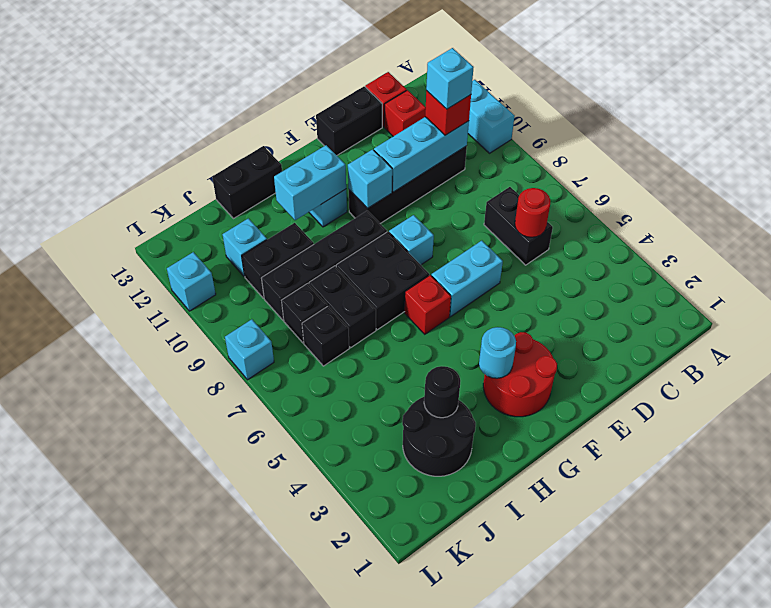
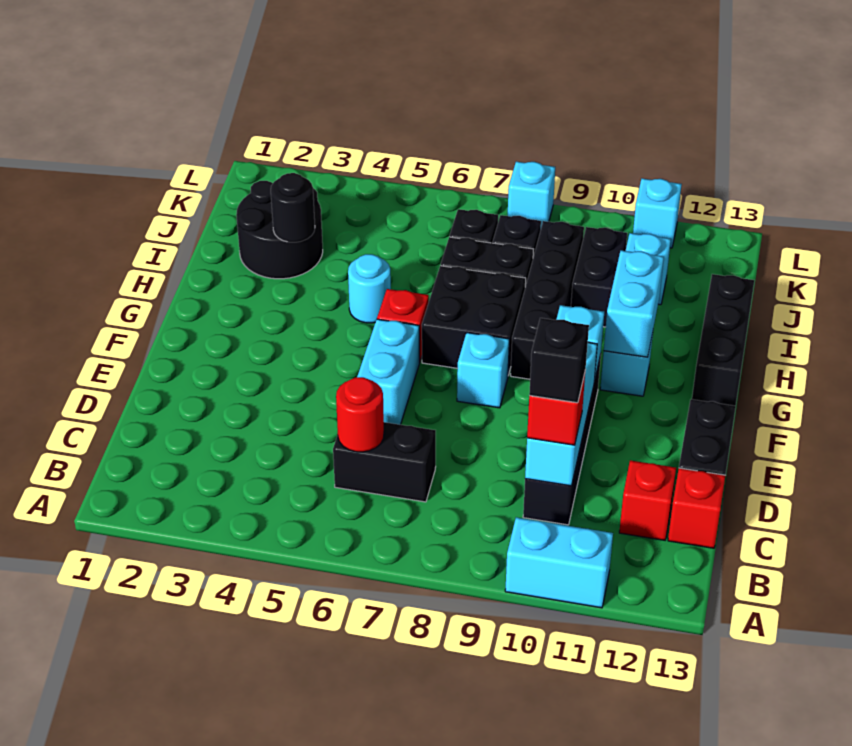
cyan 1x1 brick [426,48,474,109] -> black 1x1 brick [529,318,589,403]
red 2x2 round brick [483,332,557,417] -> none
cyan 1x1 round brick [479,327,516,378] -> cyan 1x1 round brick moved to [348,254,391,323]
black 1x2 brick [212,146,282,219] -> black 1x3 brick [692,274,755,406]

